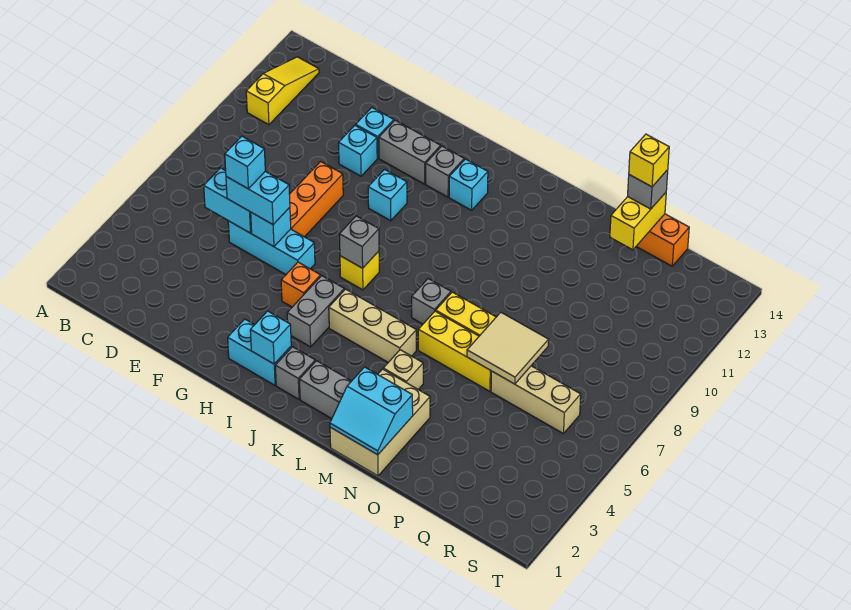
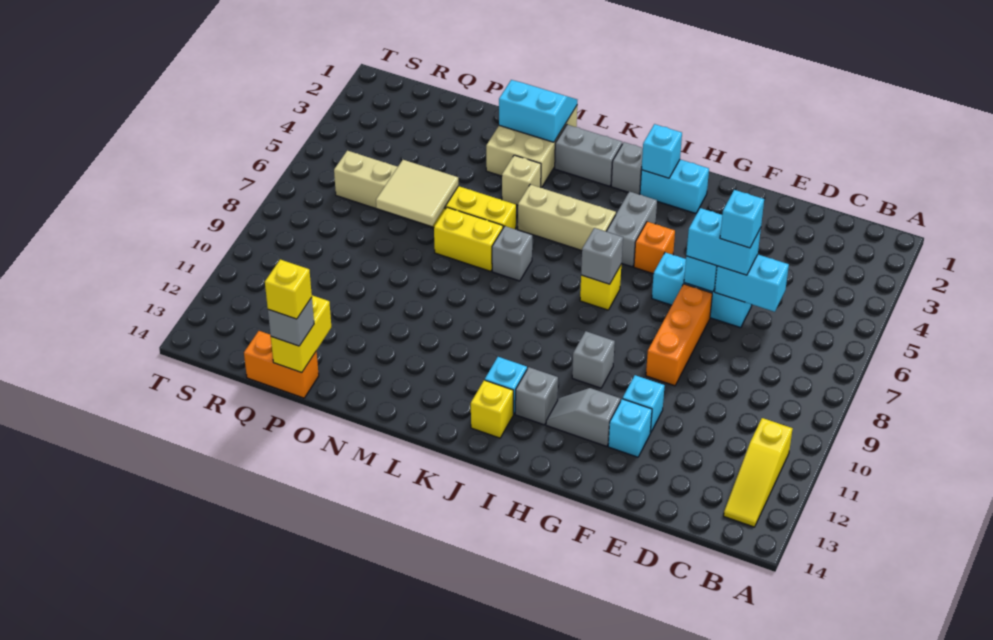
grey 1x2 brick [379,120,441,184] -> grey 1x2 slope [546,388,620,446]
cyan 1x1 brick [368,169,407,221] -> grey 1x1 brick [572,331,615,388]
none -> yellow 1x1 brick [471,380,513,438]

